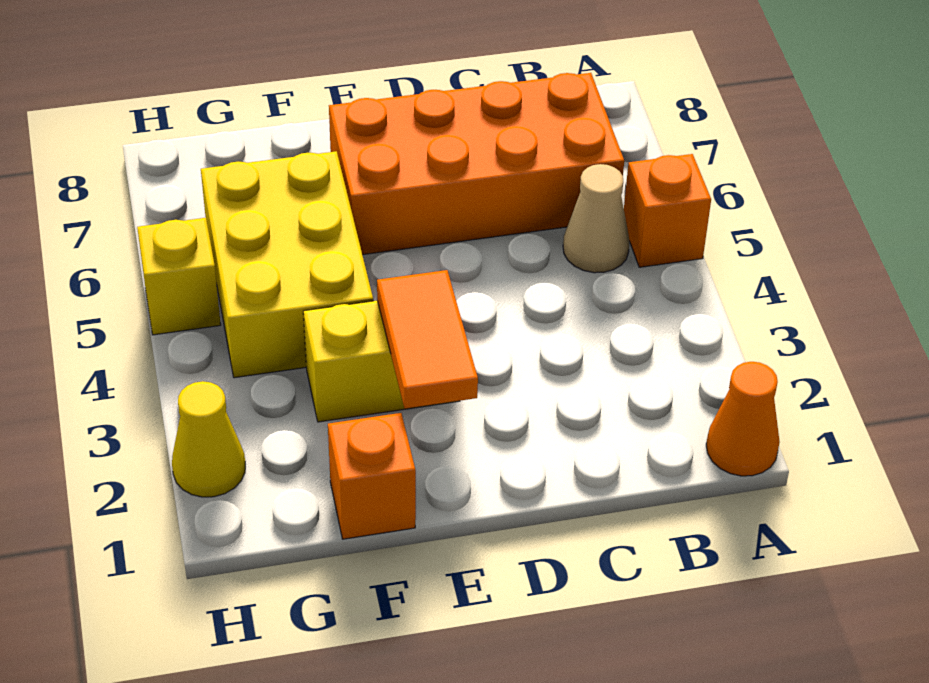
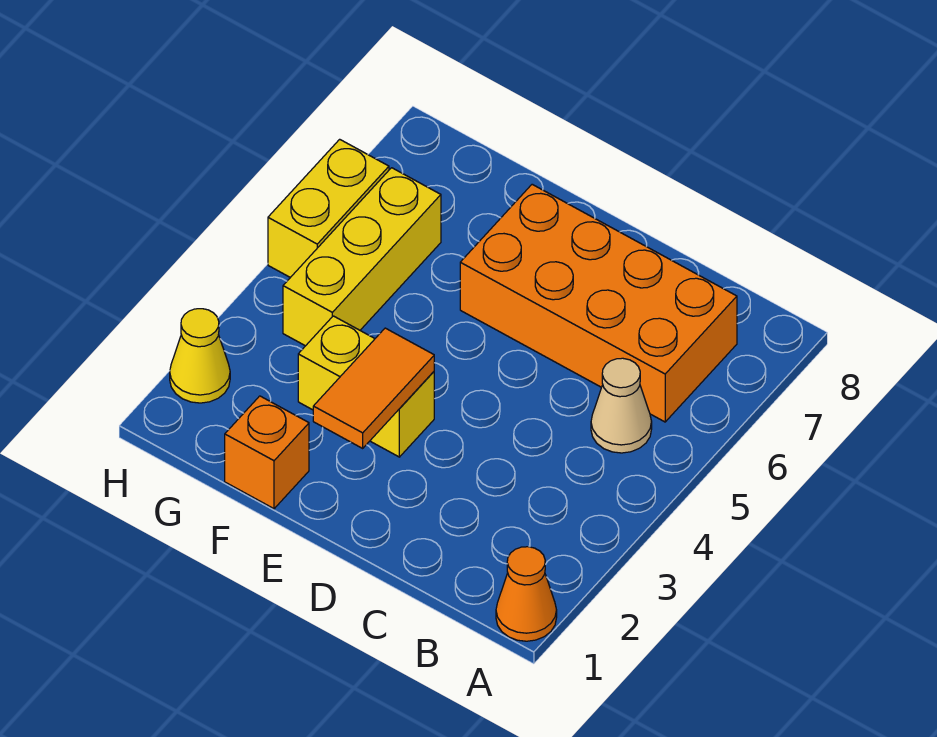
orange 1x1 brick [624,154,711,267] -> none
yellow 2x3 brick [201,151,373,378] -> yellow 1x3 brick [283,168,441,346]
yellow 1x1 brick [137,218,221,335] -> yellow 1x2 brick [268,139,389,277]

